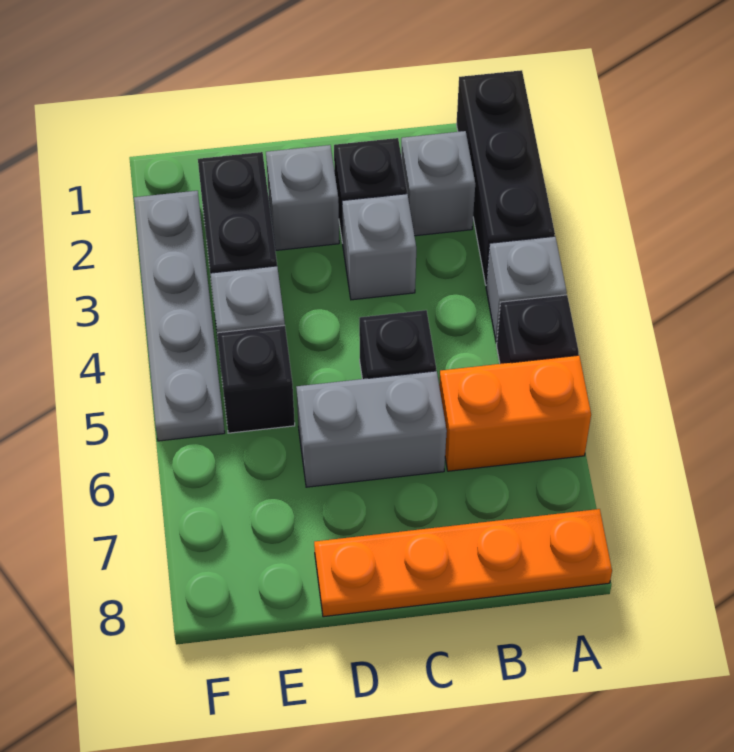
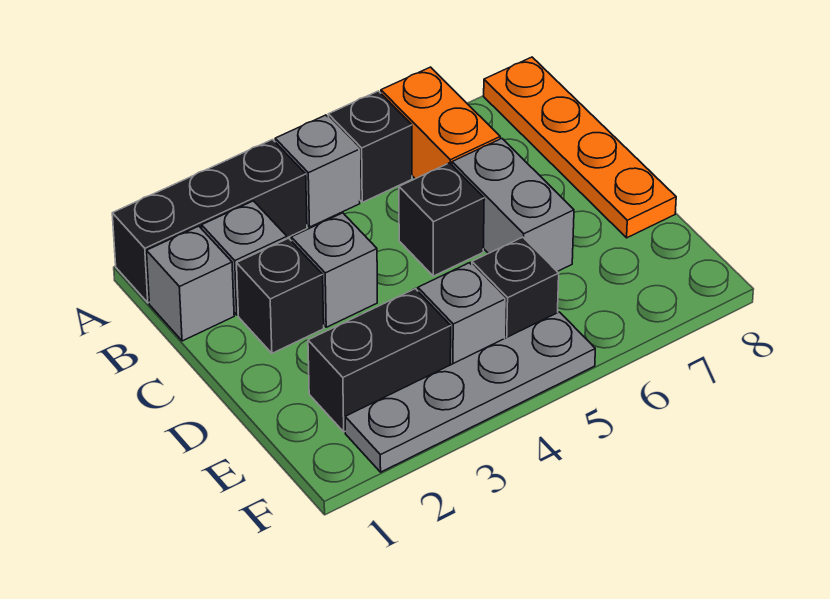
grey 1x1 brick [266,145,339,250] -> grey 1x1 brick moved to [147,226,234,341]

